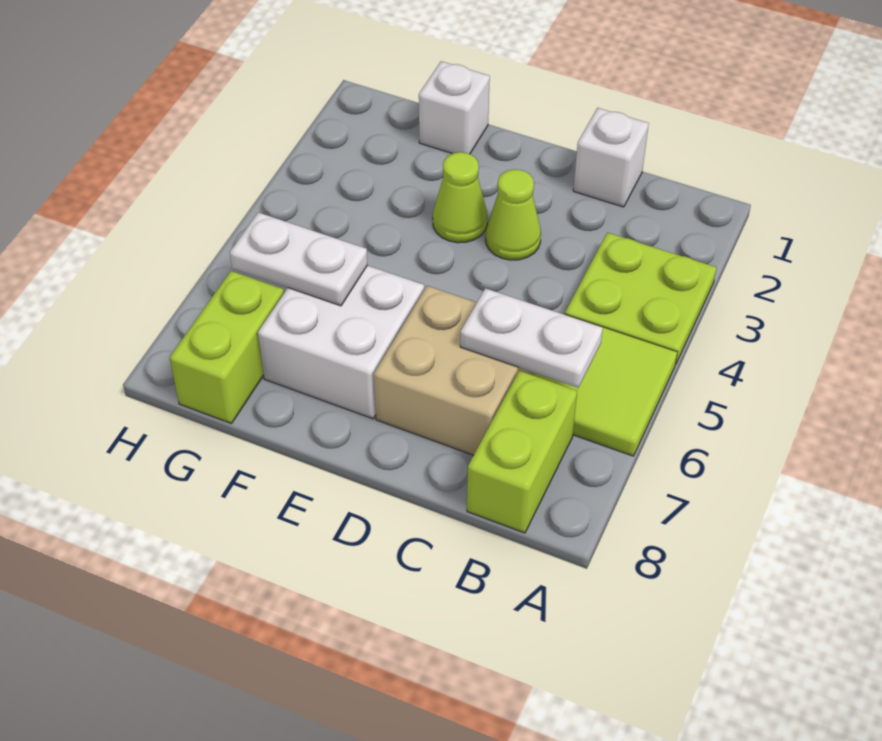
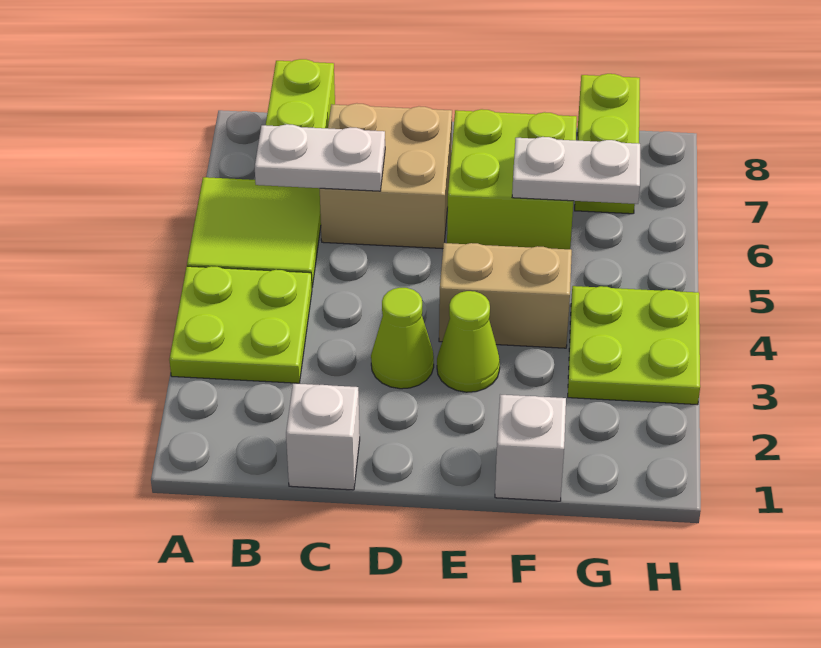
none -> tan 1x2 brick [439,243,572,348]
white 2x2 brick [258,266,424,419] -> lime 2x2 brick [447,109,577,249]
none -> lime 2x2 plate [568,286,700,405]

